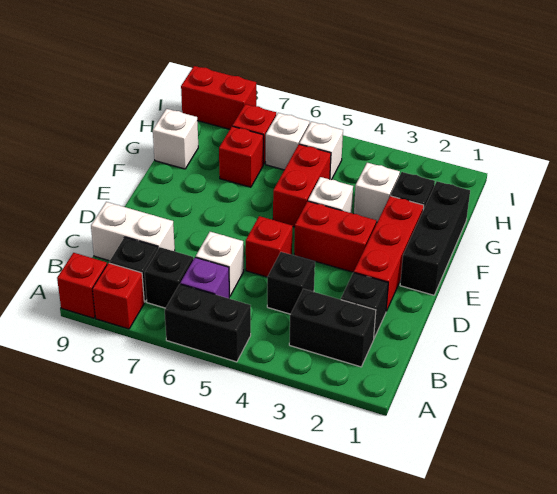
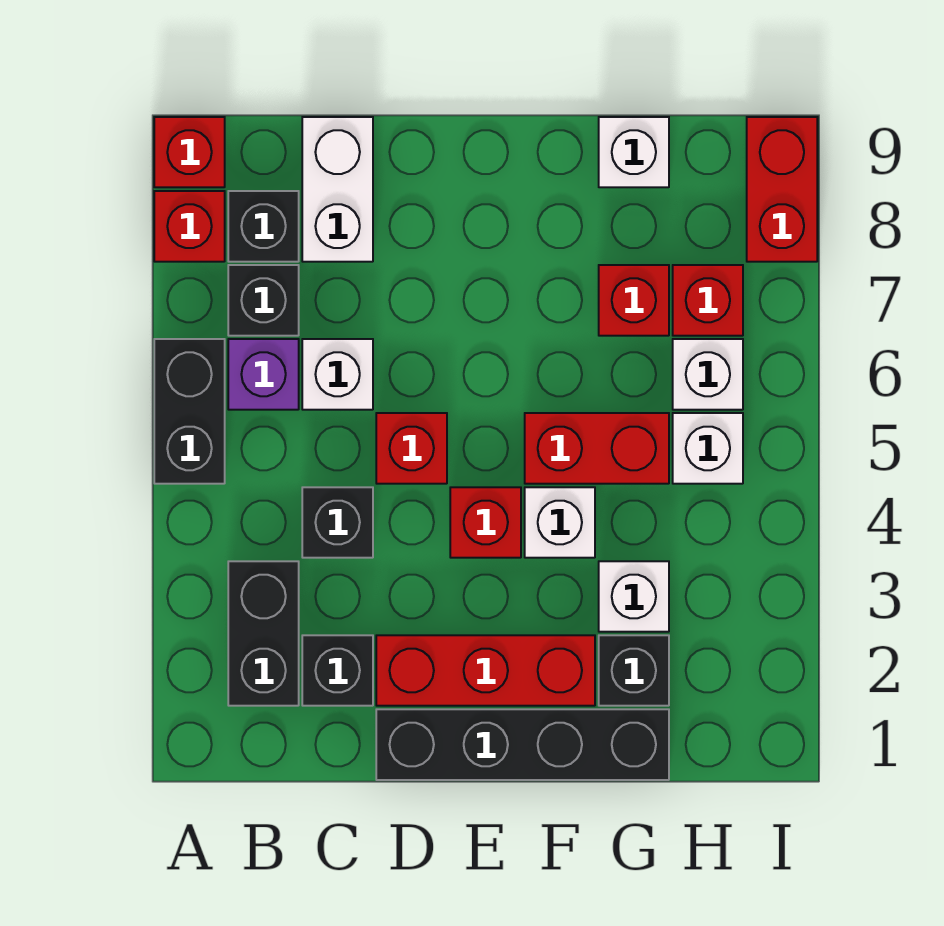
black 1x3 brick [400,181,470,295] -> black 1x4 brick [376,709,669,780]
red 1x2 brick [294,201,376,272] -> red 1x1 brick [450,487,521,558]

